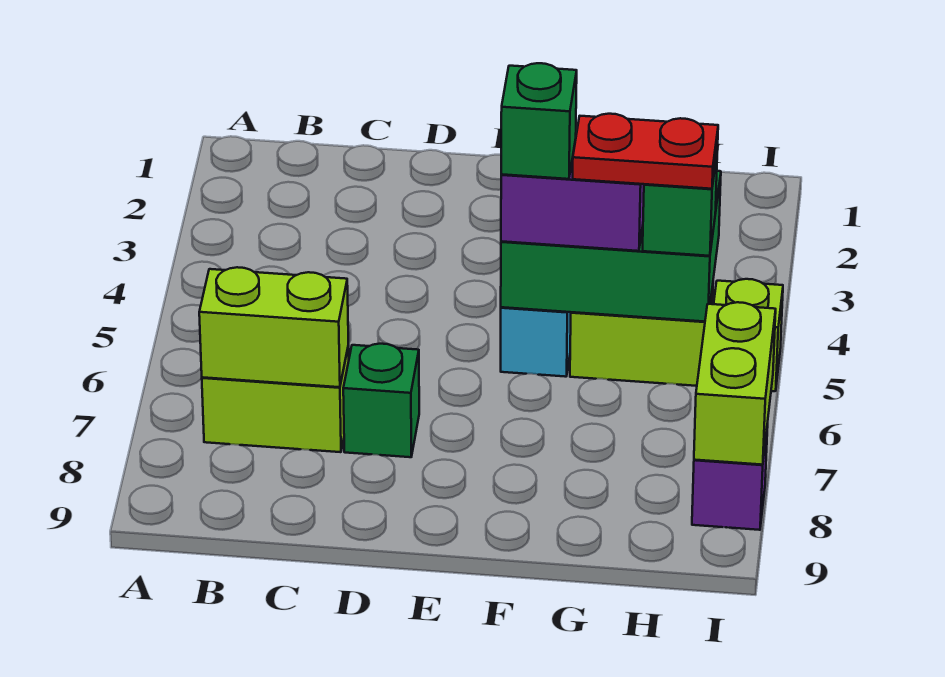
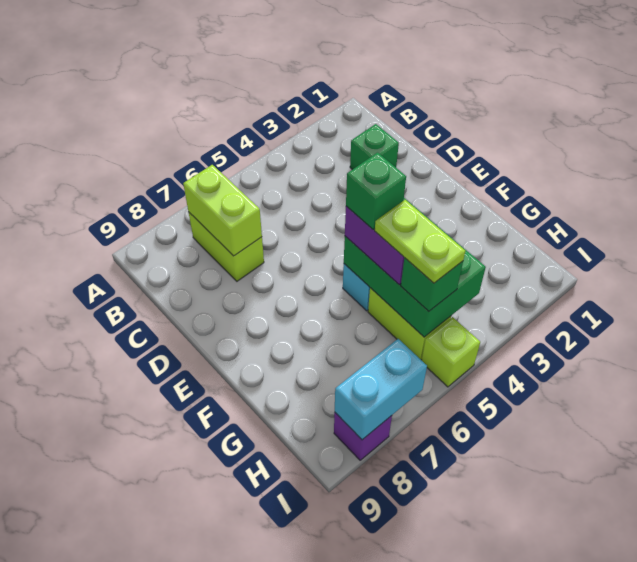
green 1x1 brick [343,344,419,457] -> green 1x1 brick moved to [350,124,399,170]
red 1x2 plate [573,114,718,189] -> lime 1x2 plate [375,200,465,283]
lime 1x2 brick [694,302,776,465] -> cyan 1x2 brick [335,339,427,440]

